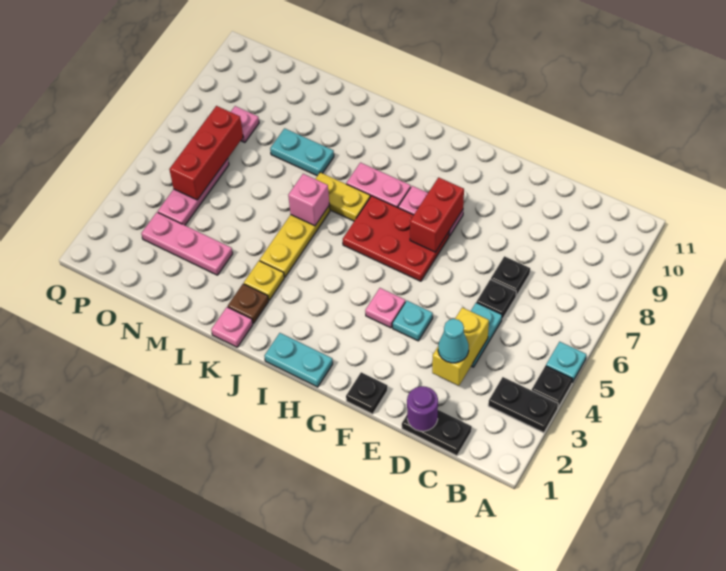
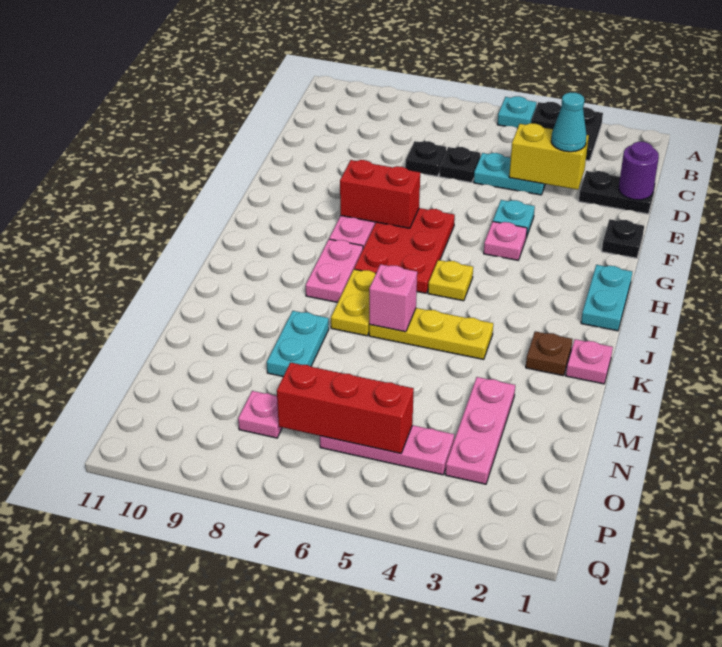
black 1x2 plate [402,410,472,456] -> black 1x2 plate turned to [579,171,655,214]
yellow 1x1 plate [244,261,284,300] -> yellow 1x1 plate moved to [428,260,473,301]

